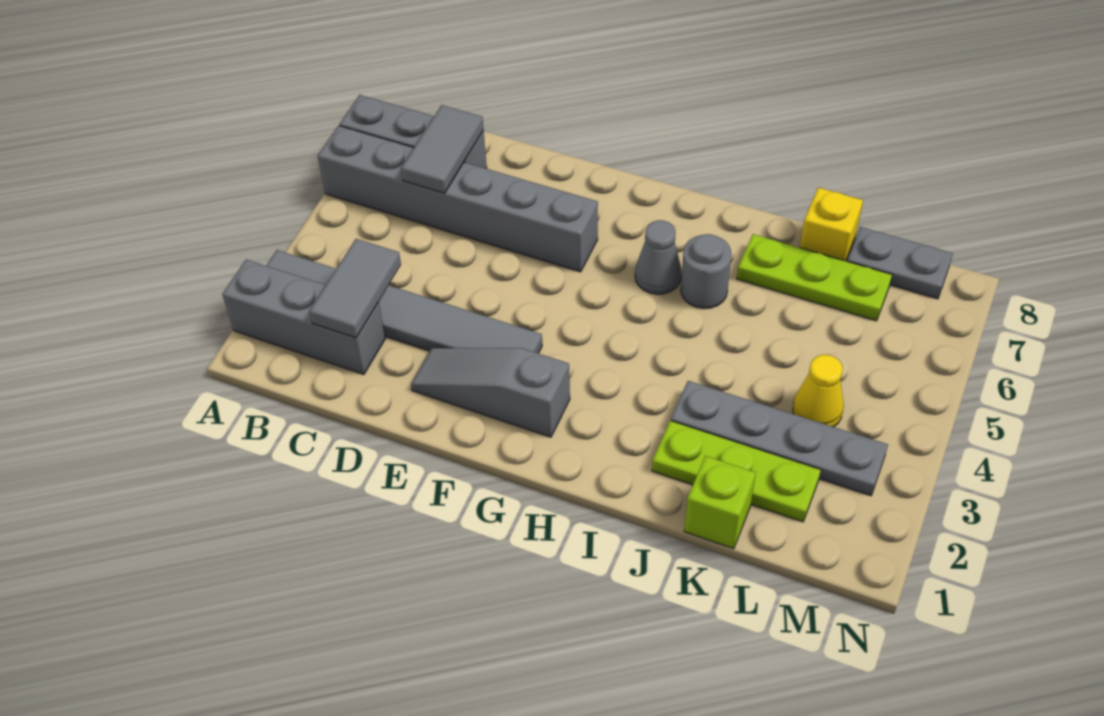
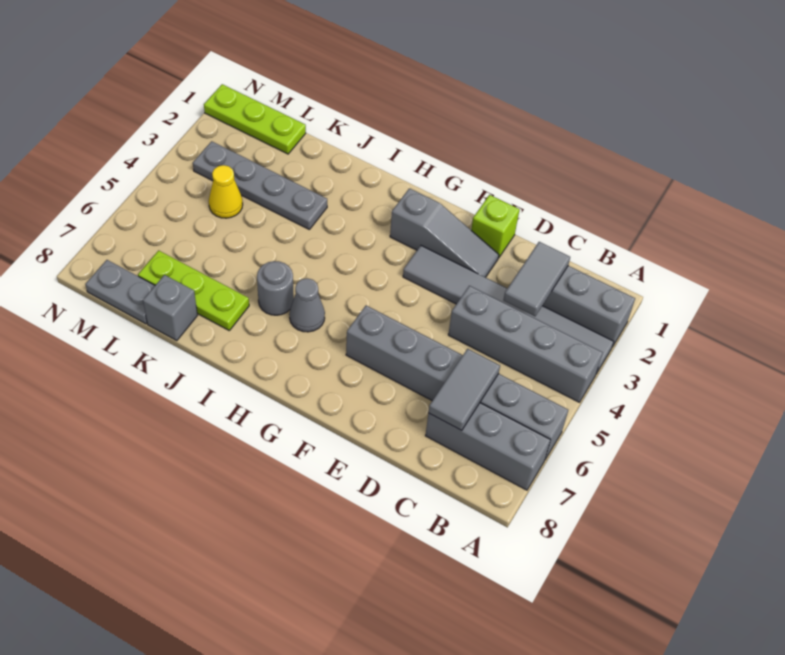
none -> grey 1x4 brick [448,286,603,402]
lime 1x3 plate [652,421,821,522] -> lime 1x3 plate moved to [204,84,306,154]
lime 1x1 brick [684,456,756,549] -> lime 1x1 brick moved to [471,195,520,258]
yellow 1x1 brick [800,188,863,261] -> grey 1x1 brick [143,275,197,341]

